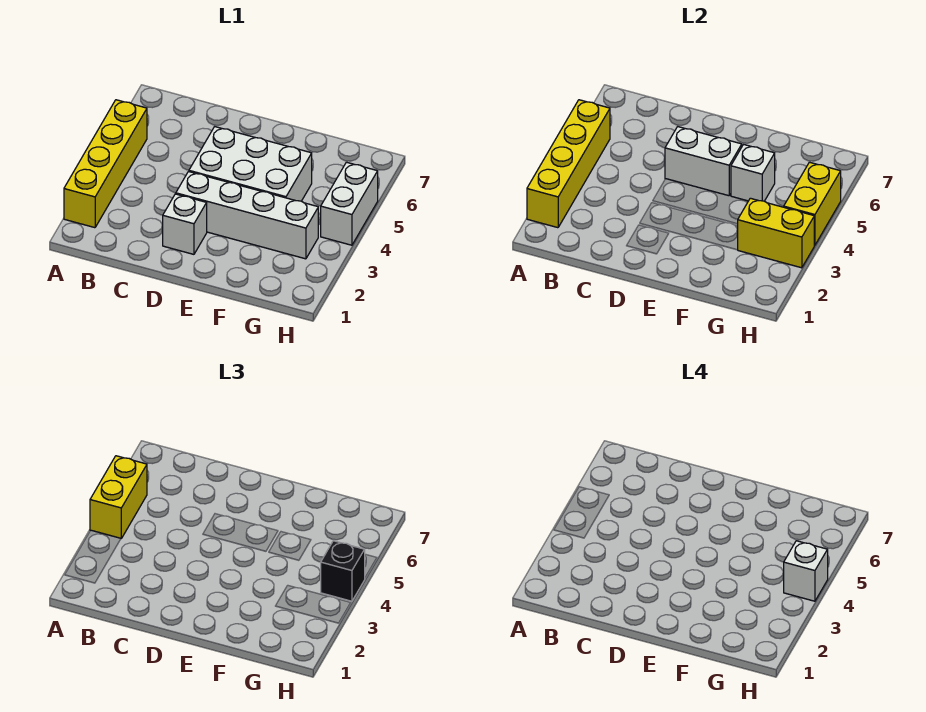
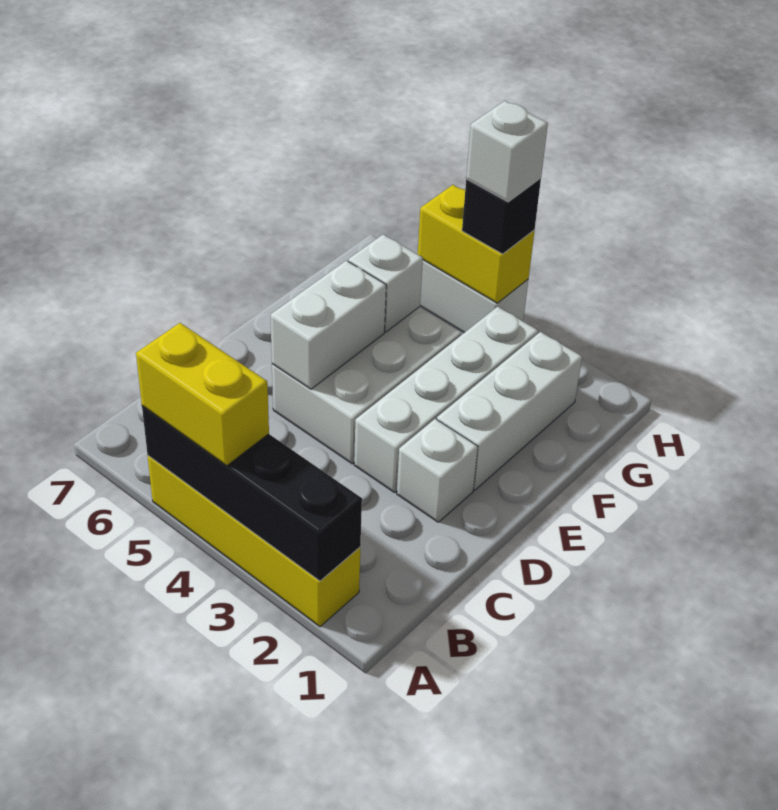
yellow 1x4 brick [527,100,610,228] -> black 1x4 brick [142,406,362,581]
none -> white 1x3 brick [437,332,582,490]
yellow 1x2 brick [738,198,814,268] -> none

